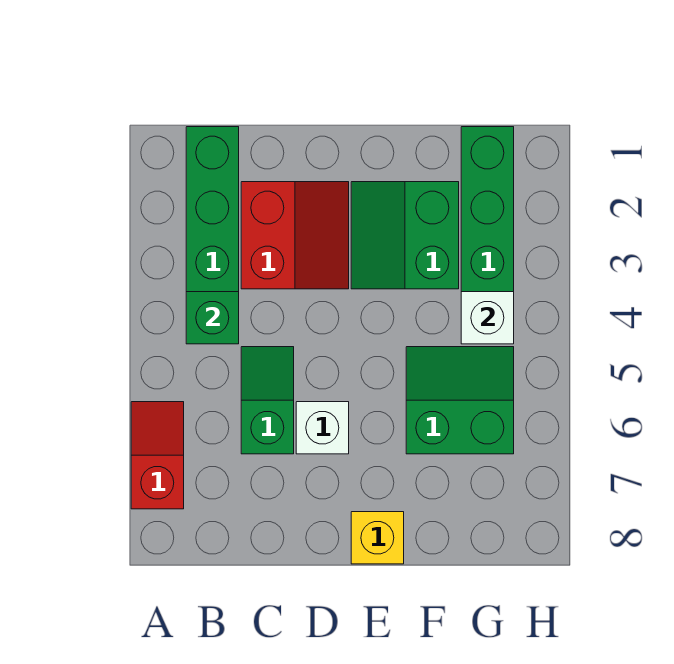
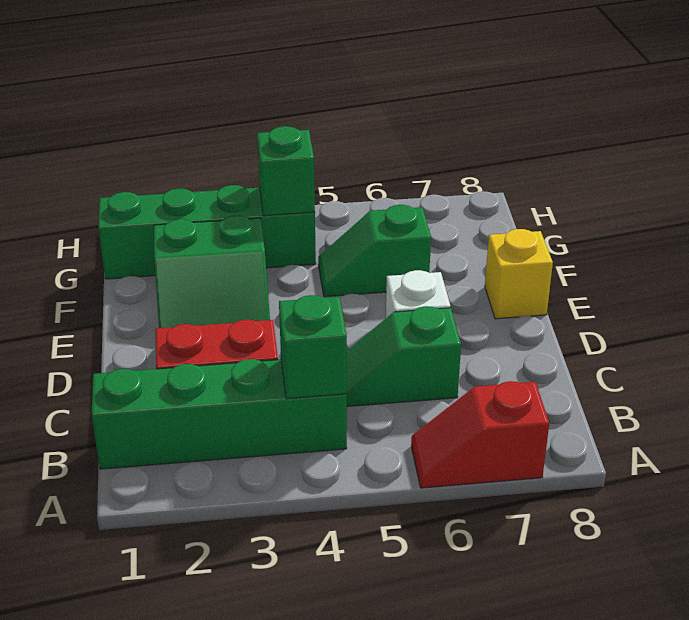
green 2x2 slope [406,347,514,454] -> green 1x2 slope [318,205,431,297]
white 1x1 brick [461,292,514,344] -> green 1x1 brick [257,126,315,216]

